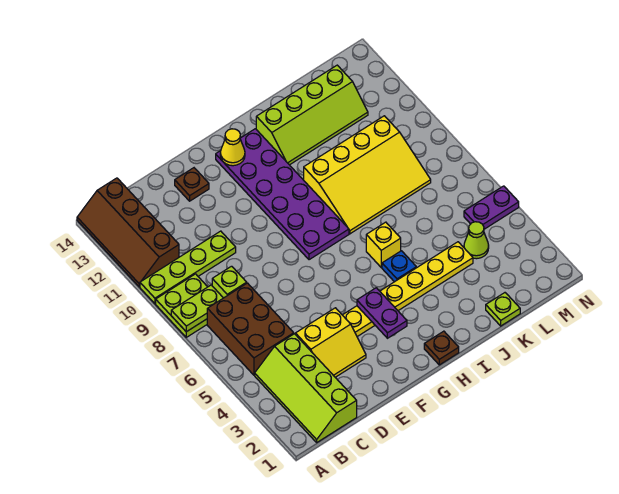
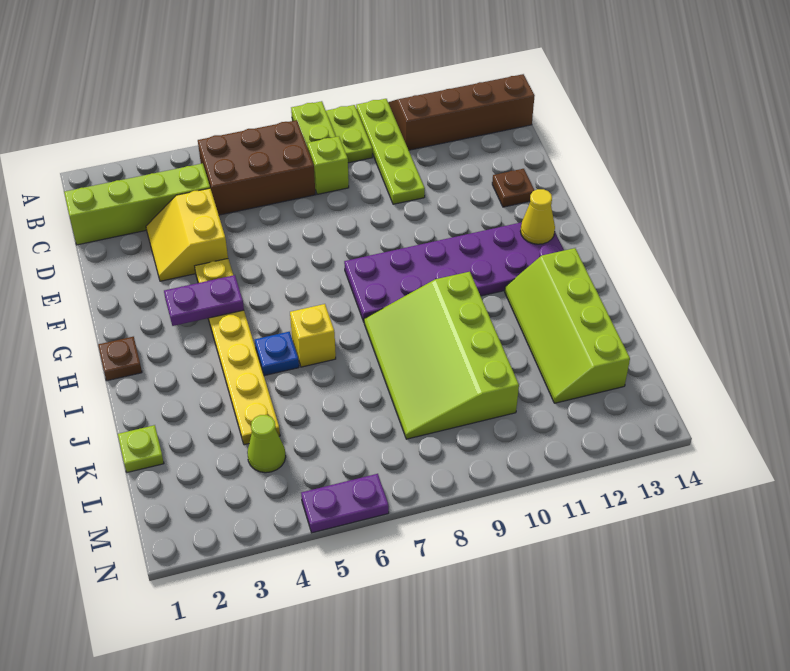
yellow 3x4 slope [304,116,431,234] -> lime 3x4 slope [364,272,519,439]
purple 1x2 plate [464,186,519,229] -> purple 1x2 plate turned to [301,474,389,533]

